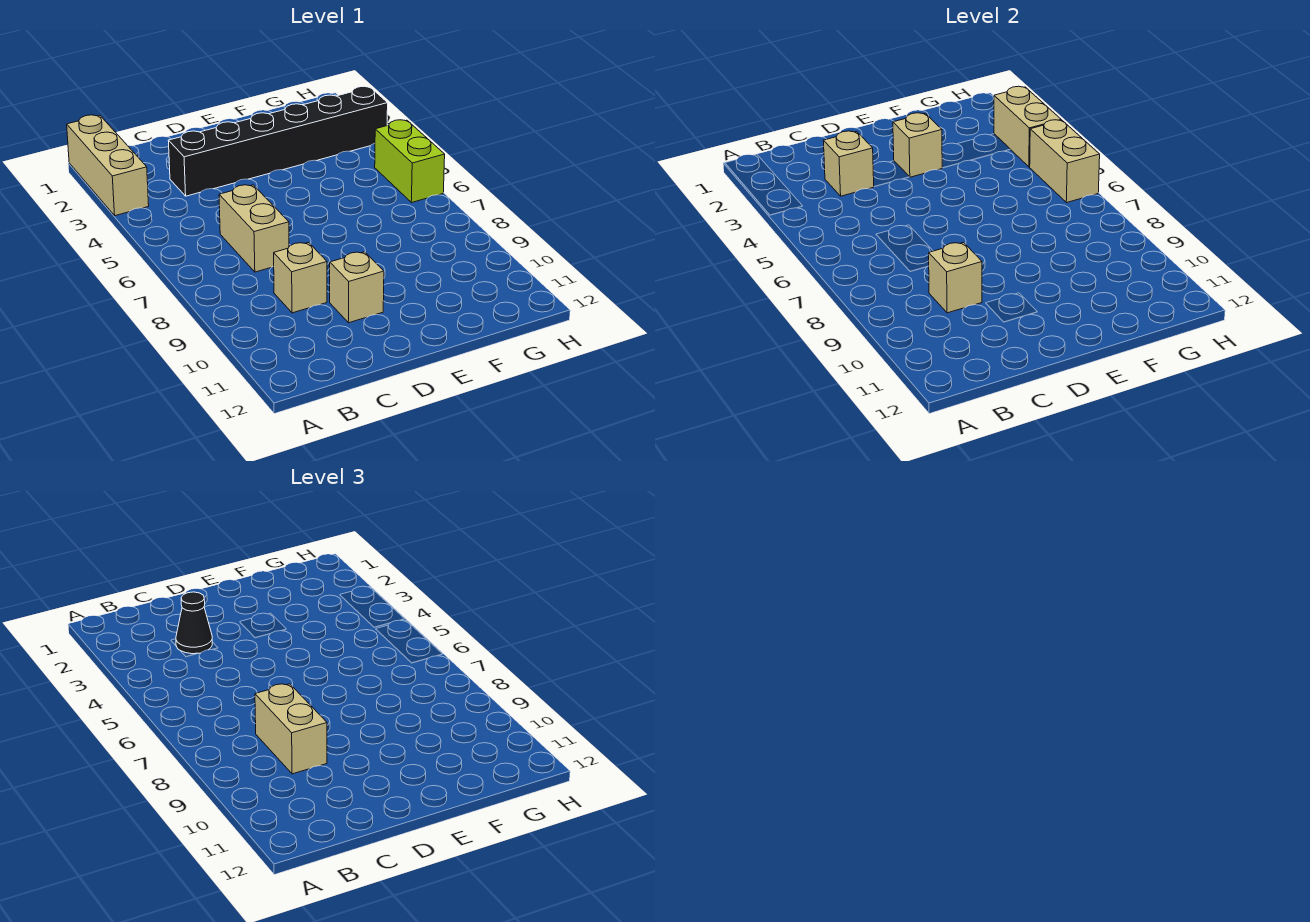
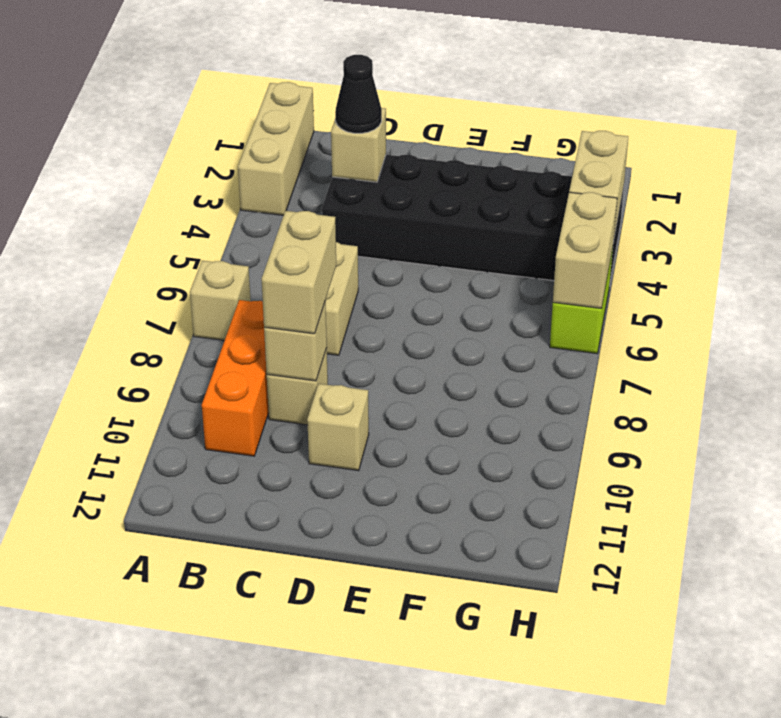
none -> orange 1x3 brick [202,300,269,456]
black 1x6 brick [168,86,388,196] -> black 2x6 brick [322,155,624,285]
tan 1x1 brick [893,113,942,177] -> tan 1x1 brick moved to [190,261,251,341]

